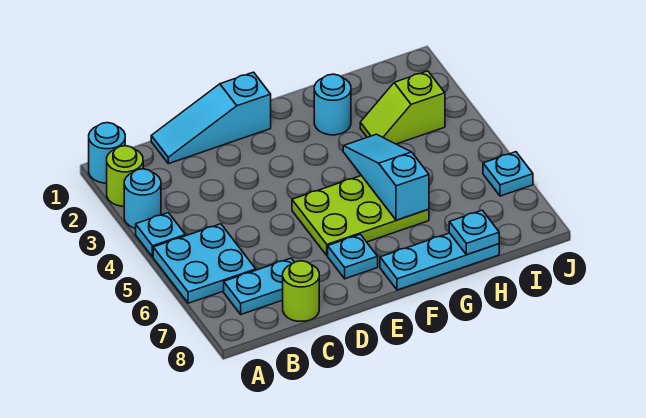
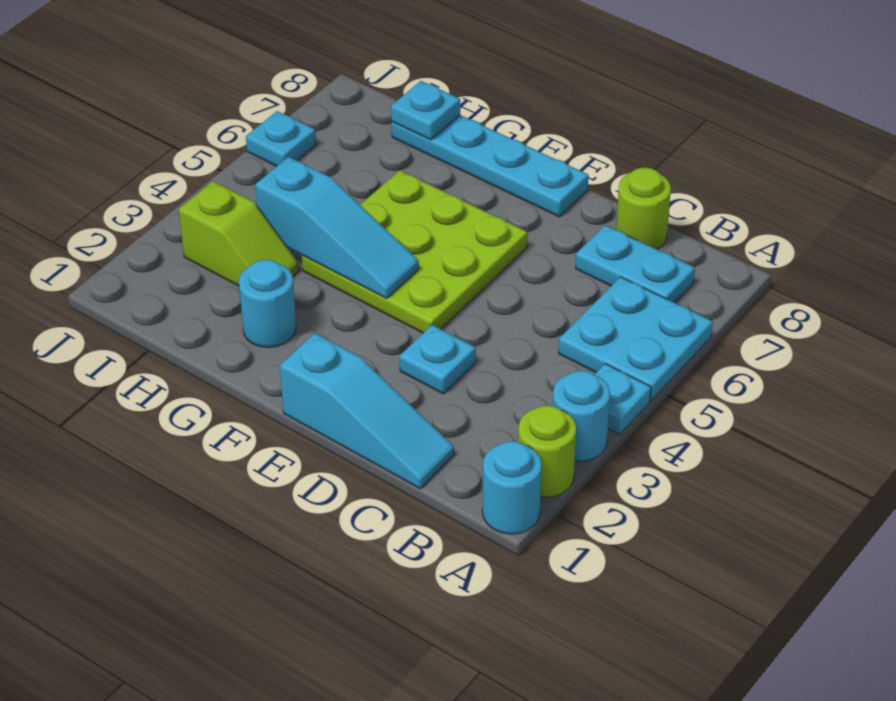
lime 2x3 plate [292,176,429,256] -> lime 3x3 plate [302,170,528,333]
cyan 1x1 plate [328,234,378,279] -> cyan 1x1 plate moved to [400,325,476,394]
cyan 1x3 plate [380,233,499,290] -> cyan 1x4 plate [392,115,589,217]
cyan 1x3 slope [343,134,429,220] -> cyan 1x3 slope turned to [255,157,419,299]

